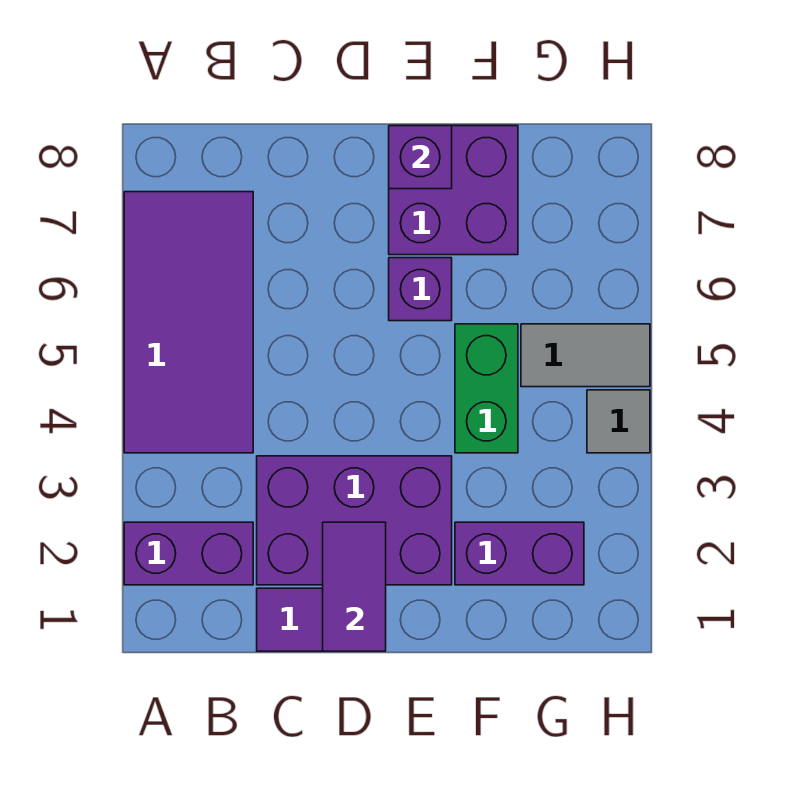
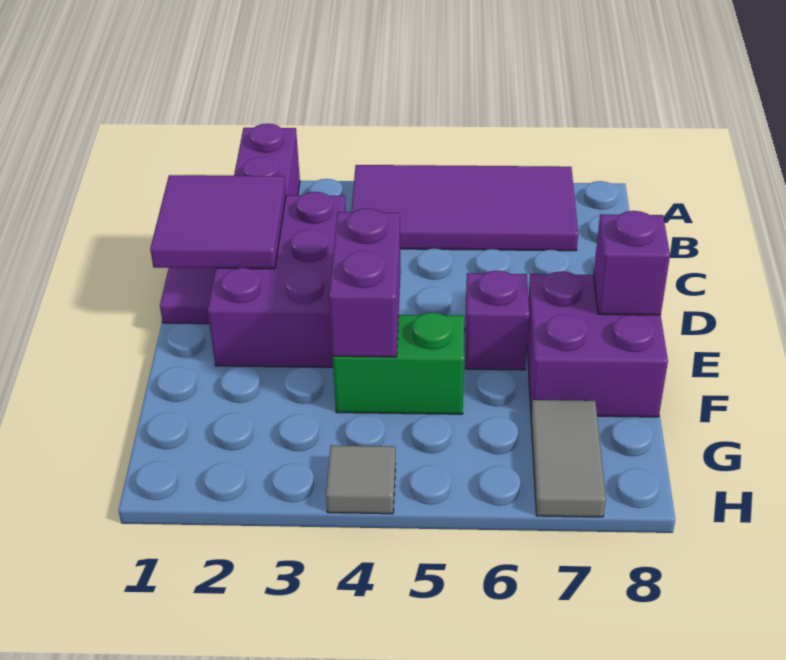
purple 1x2 tile [323,522,386,651] -> purple 2x2 tile [150,175,286,269]
purple 1x2 brick [455,522,584,585] -> purple 1x2 brick moved to [329,208,401,357]
grey 1x2 tile [521,324,650,387] -> grey 1x2 tile moved to [531,400,606,517]

